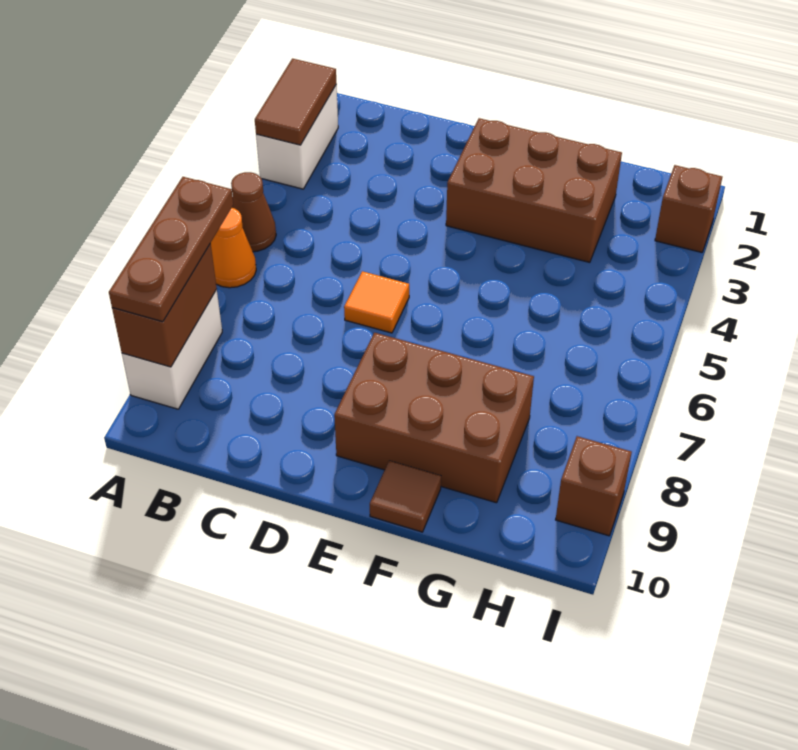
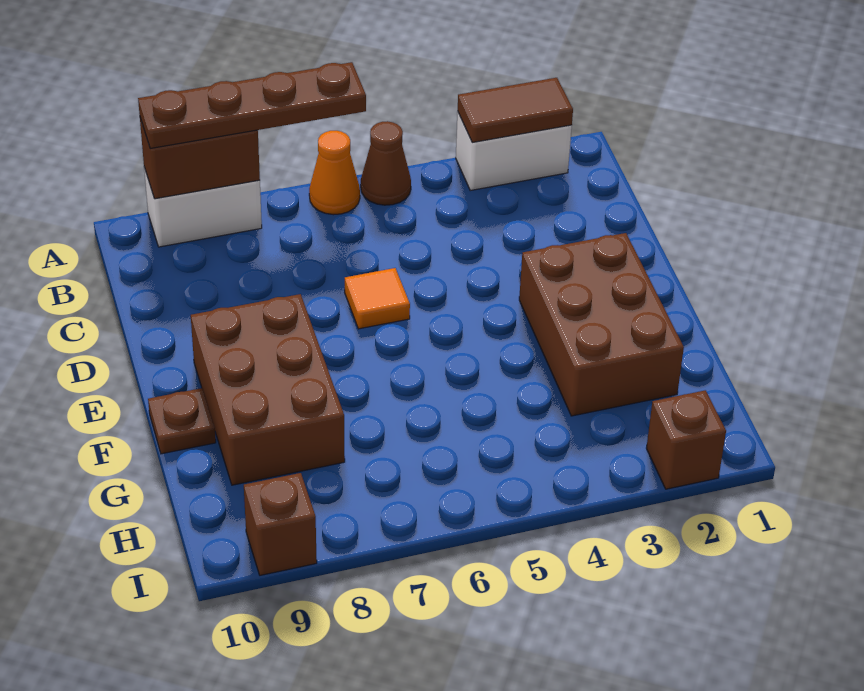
brown 1x3 plate [109,177,233,322] -> brown 1x4 plate [138,62,366,148]
brown 1x1 tile [370,461,441,532] -> brown 1x1 plate [148,388,216,454]

